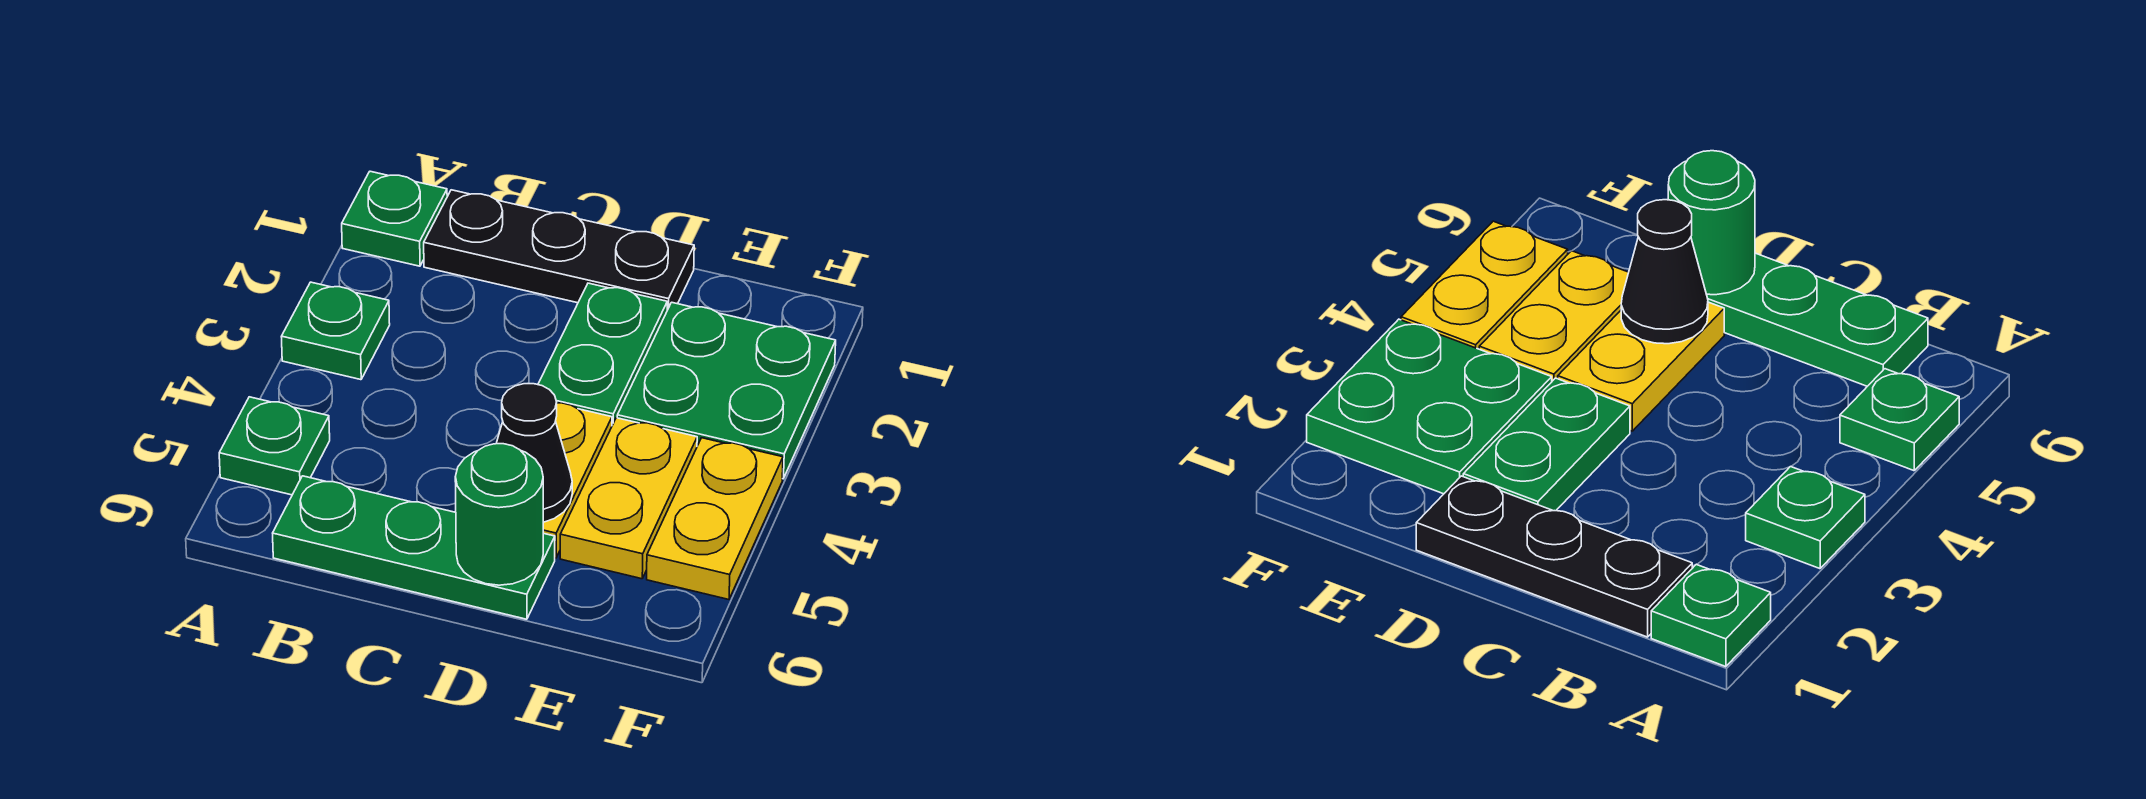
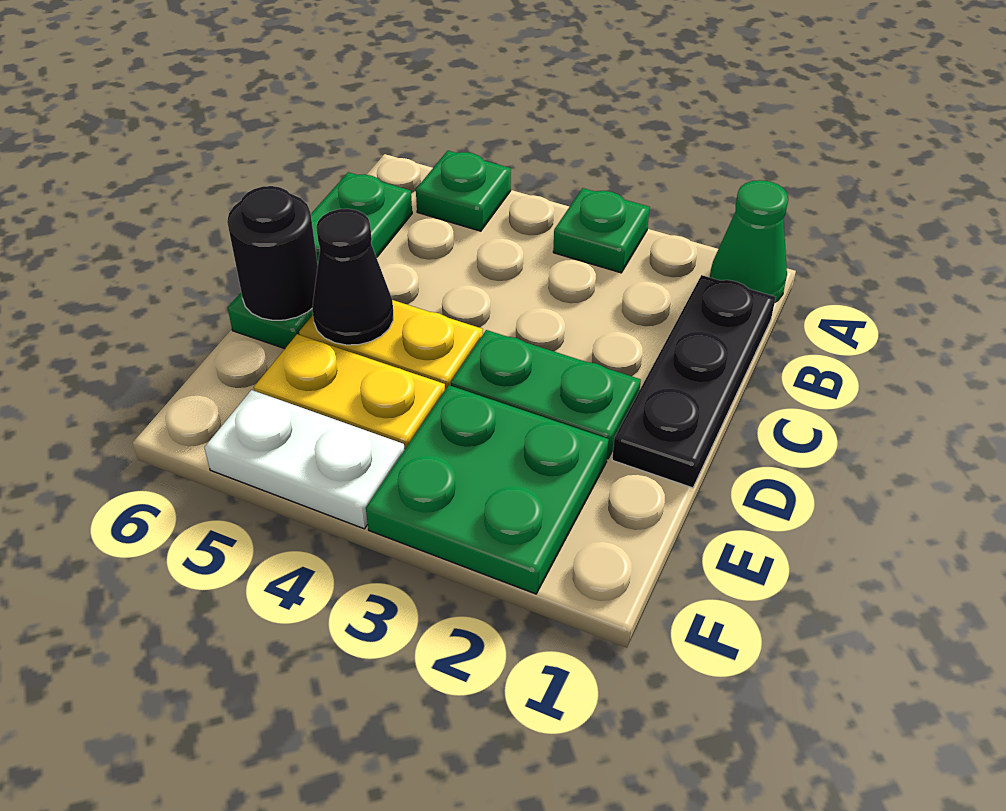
green 1x1 plate [342,171,447,266] -> green 1x1 cone [710,180,788,302]
green 1x1 round brick [455,444,543,585] -> black 1x1 round brick [227,186,318,320]
yellow 1x2 plate [647,438,783,599] -> white 1x2 plate [204,390,405,529]

